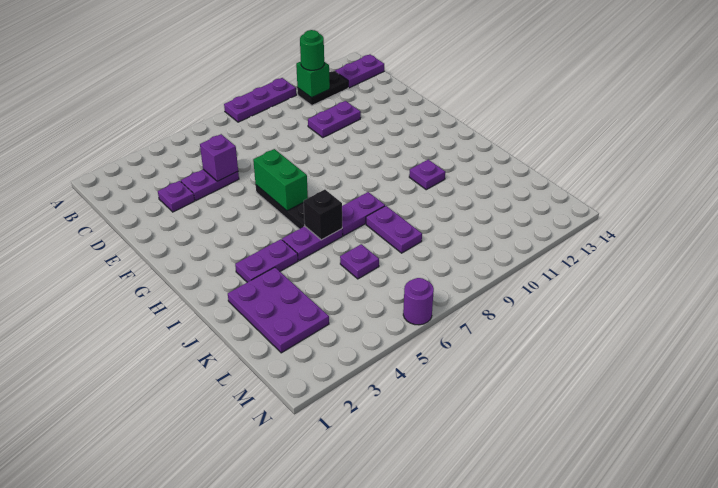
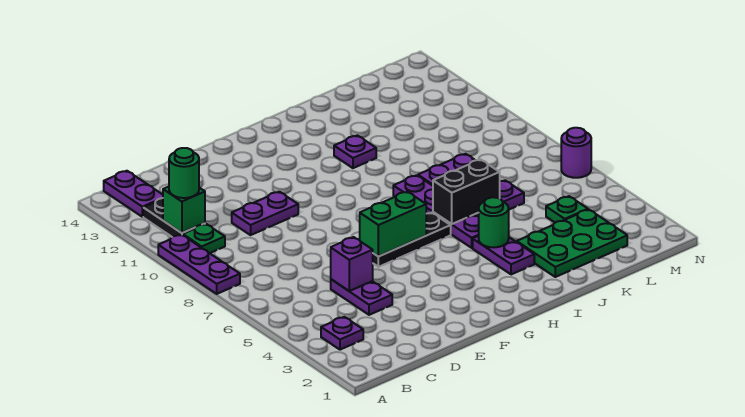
none -> green 1x1 plate [183,224,225,253]
purple 1x1 plate [158,181,195,212] -> purple 1x1 plate moved to [321,317,363,350]
purple 1x2 plate [308,101,361,137] -> purple 1x2 plate turned to [232,192,298,235]
none -> green 1x1 round brick [479,197,509,247]
black 1x1 brick [304,190,342,240] -> black 1x2 brick [433,159,500,224]
purple 2x3 plate [228,267,329,353] -> green 2x3 plate [517,210,627,277]
none -> green 1x1 plate [546,196,588,223]

